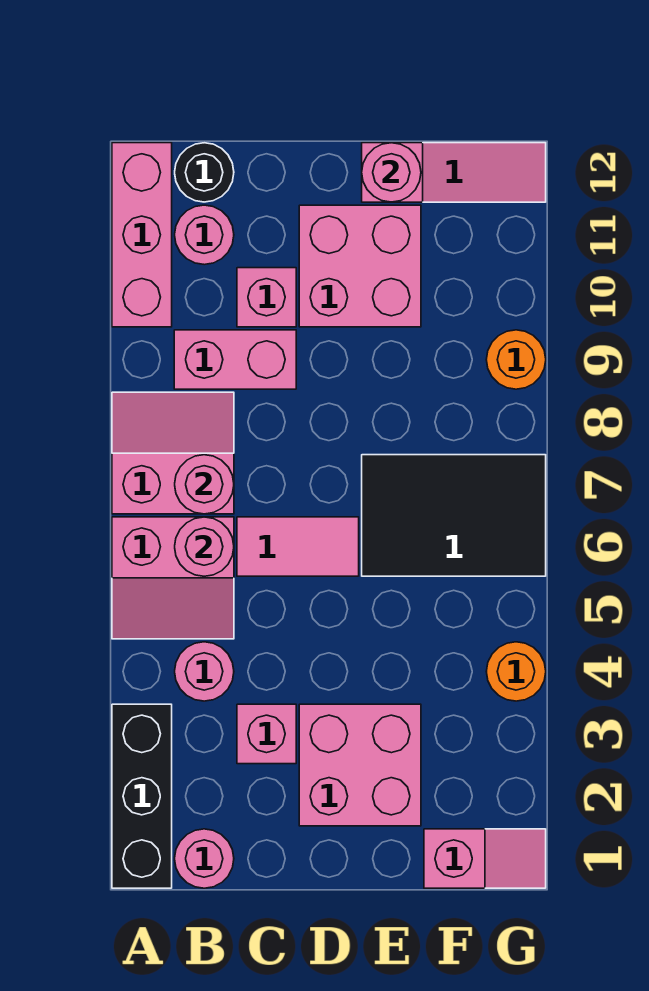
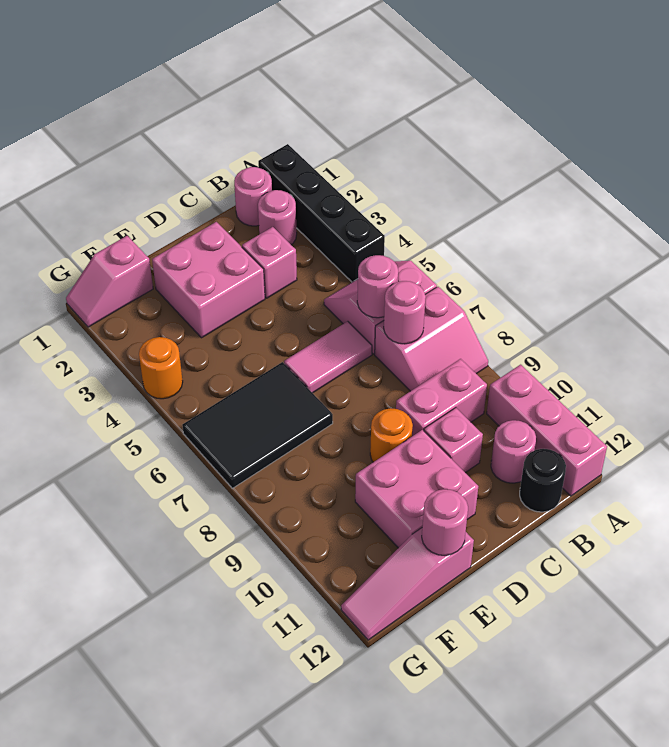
black 1x3 brick [112,704,172,888] -> black 1x4 brick [258,144,385,282]
pink 1x1 round brick [175,642,234,701] -> pink 1x1 round brick moved to [258,190,297,245]
orange 1x1 round brick [486,330,546,389] -> orange 1x1 round brick moved to [370,408,413,462]

